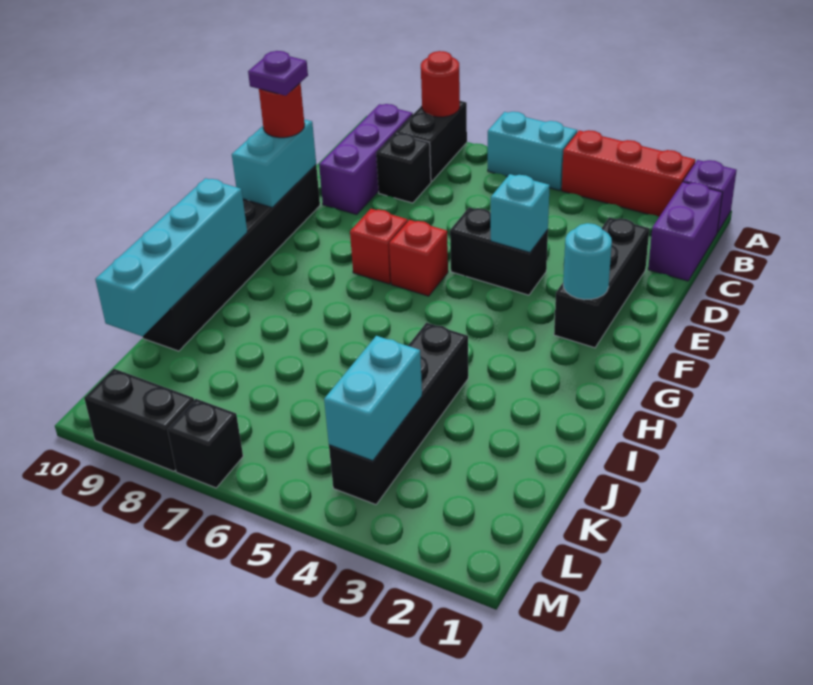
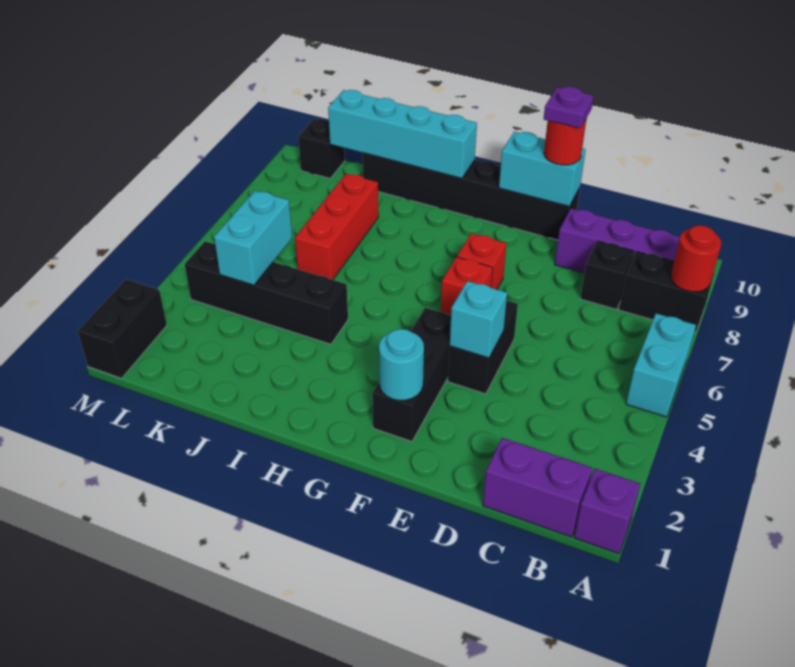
red 1x3 brick [562,130,695,217] -> red 1x3 brick moved to [295,174,379,280]
black 1x3 brick [554,217,649,348] -> black 1x3 brick turned to [372,308,451,442]
cyan 1x2 brick [324,336,422,461] -> cyan 1x2 brick turned to [214,191,292,285]
black 1x1 brick [167,399,243,488] -> black 1x1 brick moved to [298,119,345,178]
black 1x2 brick [84,369,194,471] -> black 1x2 brick moved to [78,279,167,378]

